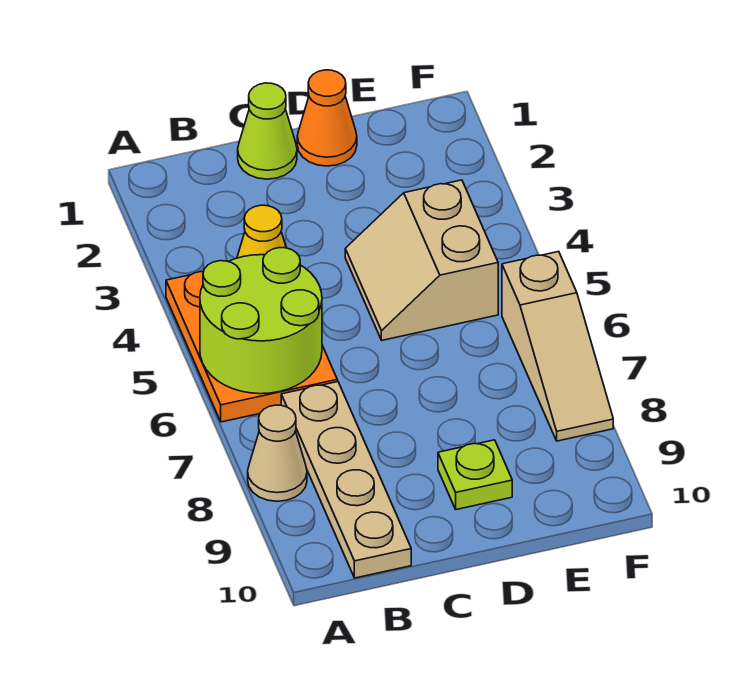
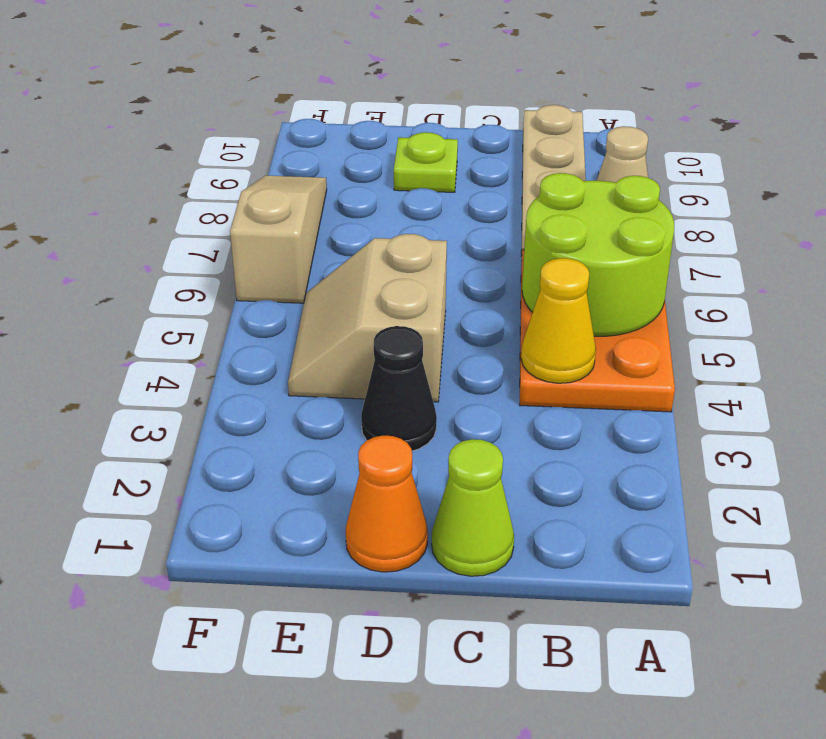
none -> black 1x1 cone [361,326,437,451]
tan 2x2 slope [345,180,498,340] -> tan 2x2 slope turned to [288,234,447,402]

